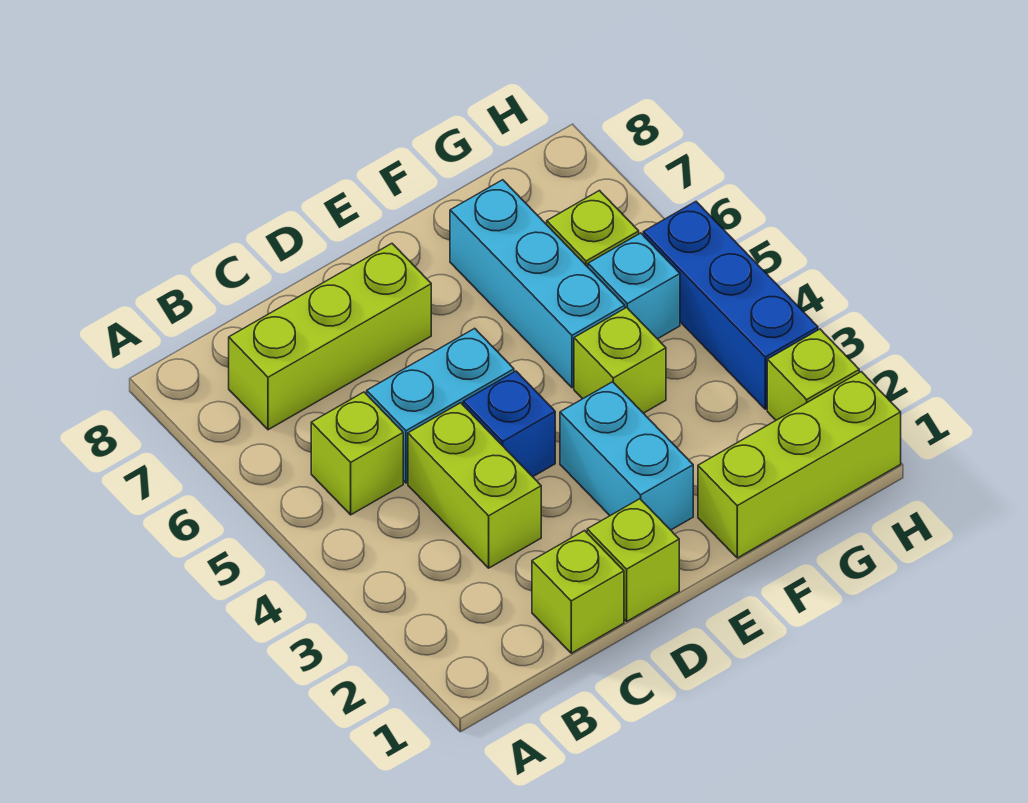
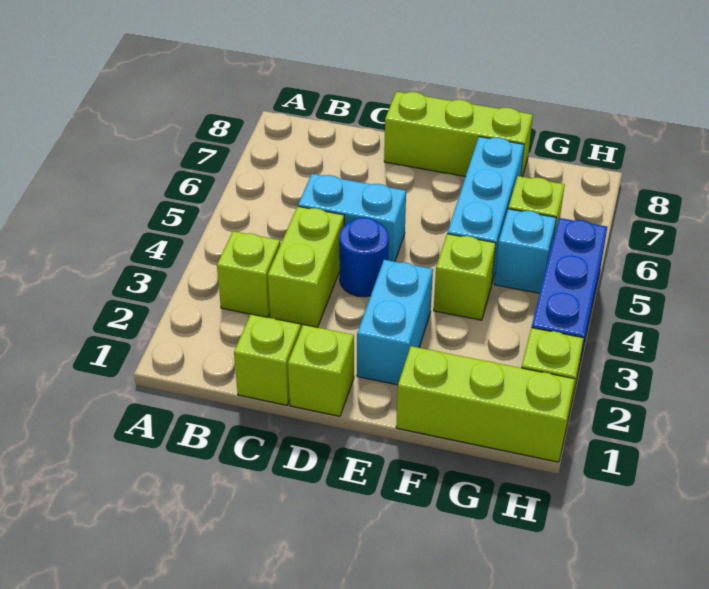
lime 1x1 brick [311,392,403,515] -> lime 1x1 brick moved to [217,231,280,318]
lime 1x3 brick [229,244,431,430] -> lime 1x3 brick moved to [384,92,533,177]
blue 1x1 brick [463,371,555,477] -> blue 1x1 round brick [339,217,389,297]

